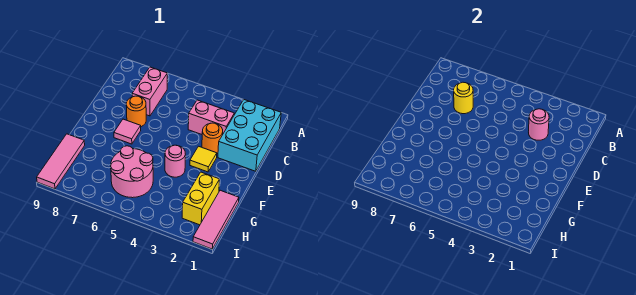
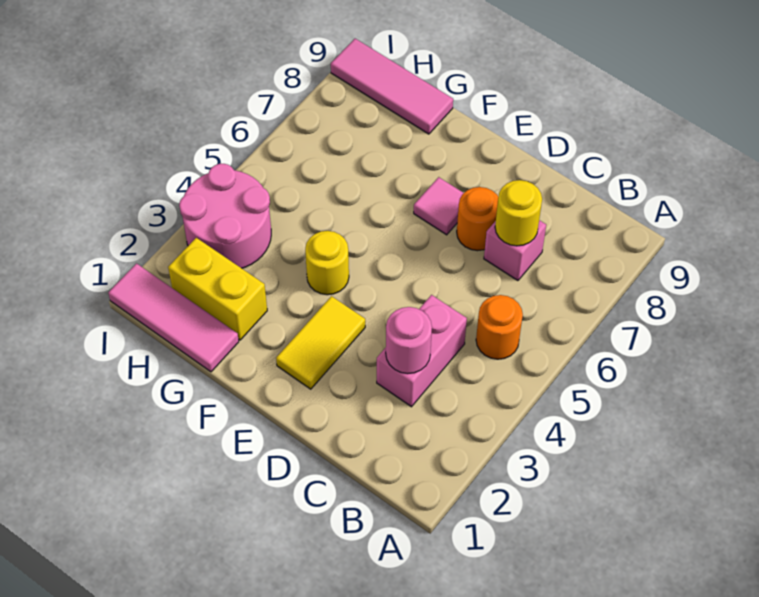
cyan 2x3 brick [218,100,281,171] -> none
pink 1x2 brick [132,67,167,116] -> pink 1x1 brick [484,220,546,281]
orange 1x1 round brick [202,123,223,154] -> orange 1x1 round brick moved to [476,295,523,359]
yellow 1x1 tile [190,146,217,172] -> yellow 1x2 tile [276,296,365,389]
pink 1x1 round brick [165,145,185,177] -> yellow 1x1 round brick [305,231,349,295]
pink 2x2 round brick [111,146,153,198] -> pink 2x2 round brick moved to [179,164,271,268]

